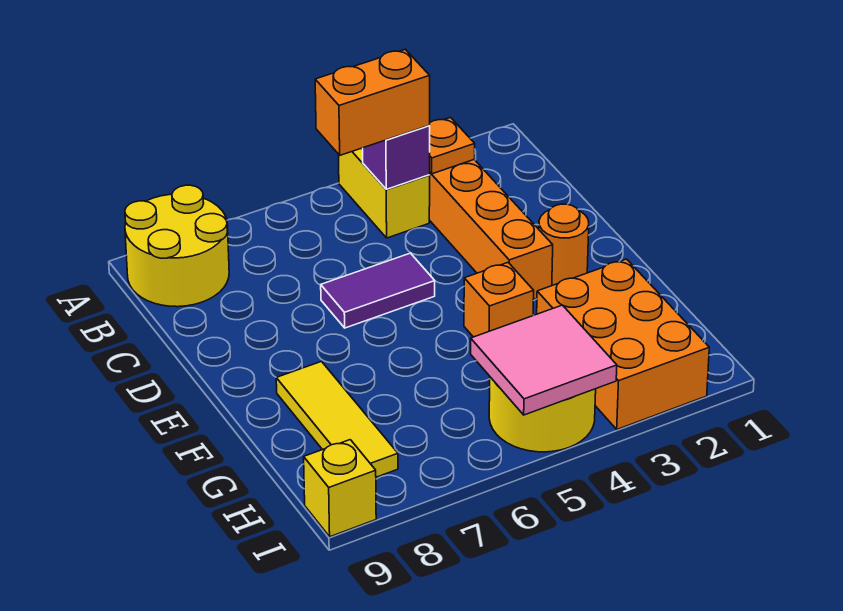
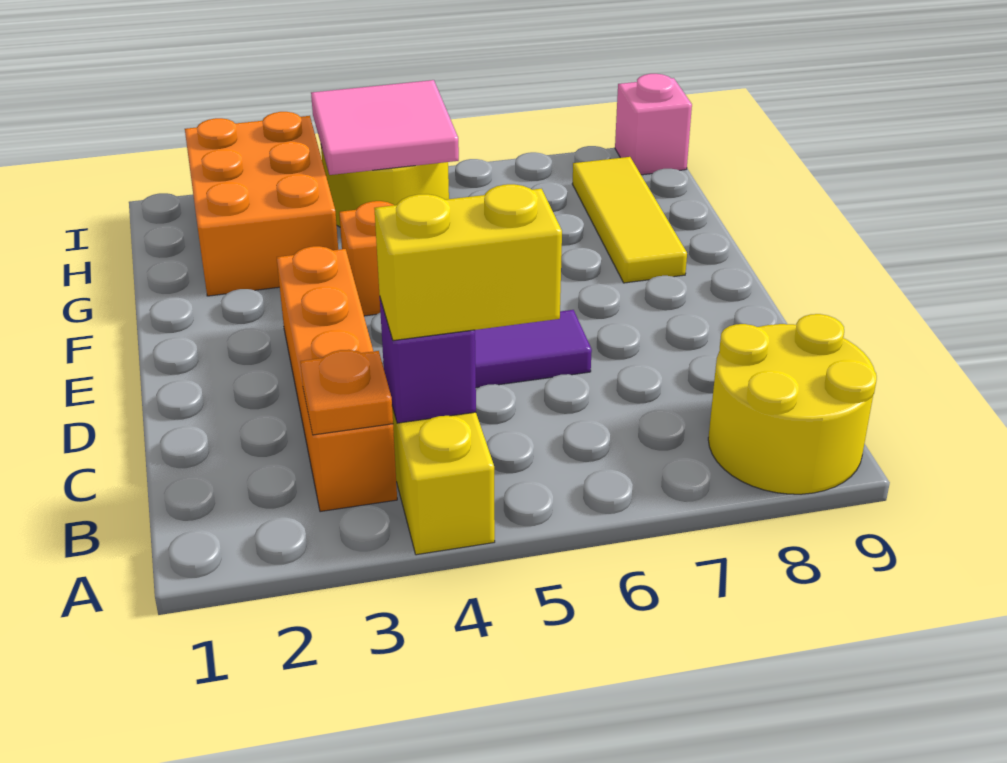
orange 1x2 brick [315,49,430,155] -> yellow 1x2 brick [374,184,562,341]
orange 1x1 round brick [539,204,589,285] -> none
yellow 1x1 brick [304,440,376,537] -> pink 1x1 brick [615,74,692,175]

